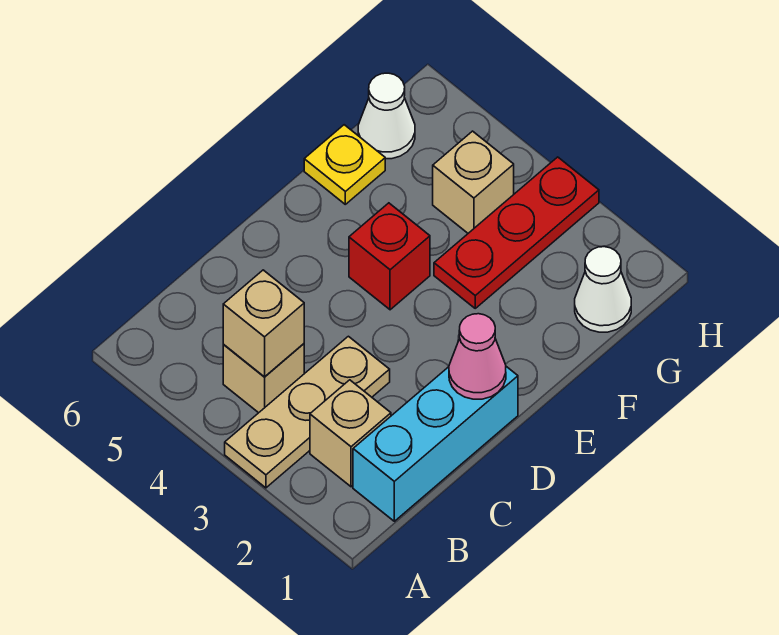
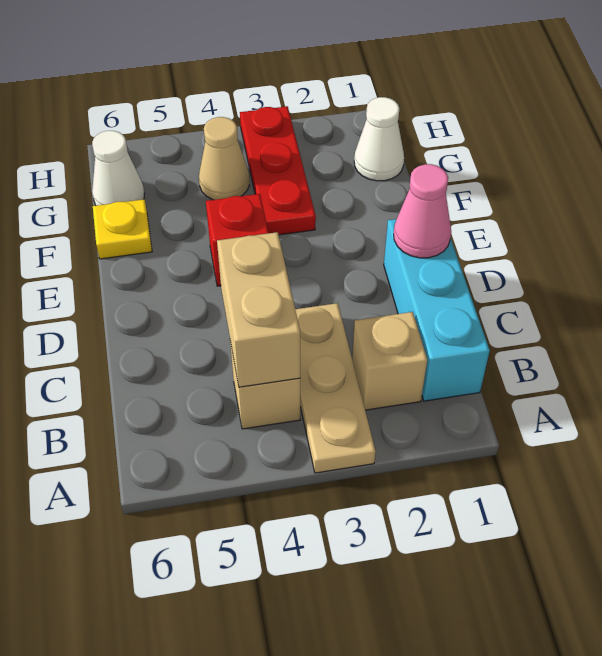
tan 1x1 brick [223,270,304,377] -> tan 1x2 brick [217,232,300,387]
tan 1x1 brick [433,131,514,233] -> tan 1x1 cone [199,117,249,200]

